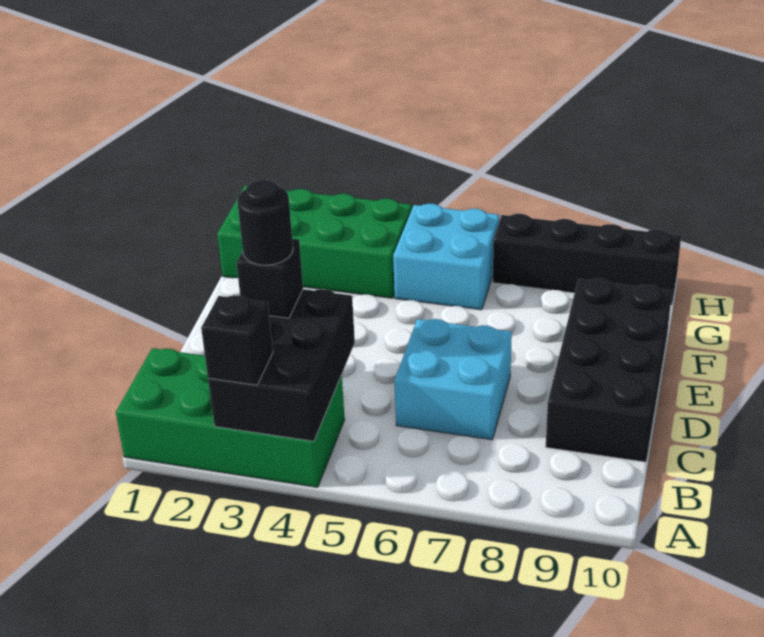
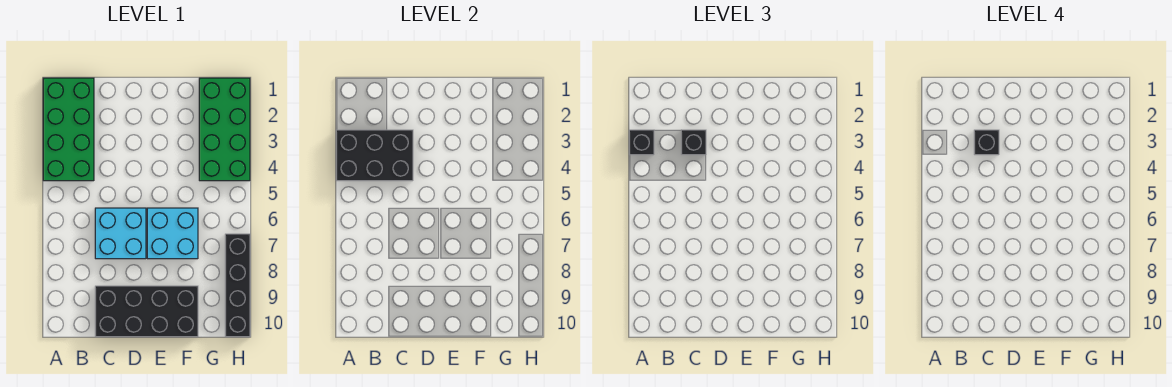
black 1x1 round brick [237,180,293,265] -> black 1x1 brick [974,130,999,155]
cyan 2x2 brick [393,204,499,310] -> cyan 2x2 brick moved to [147,208,198,259]

